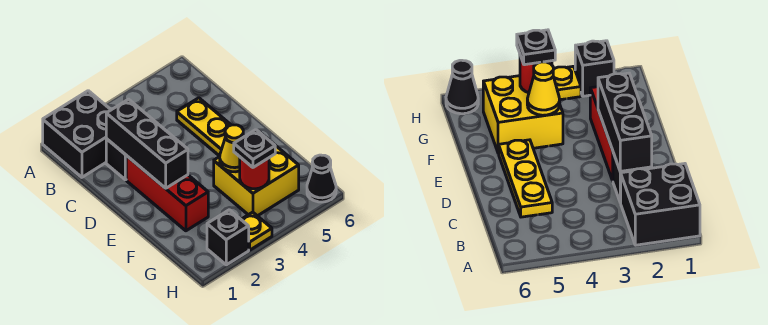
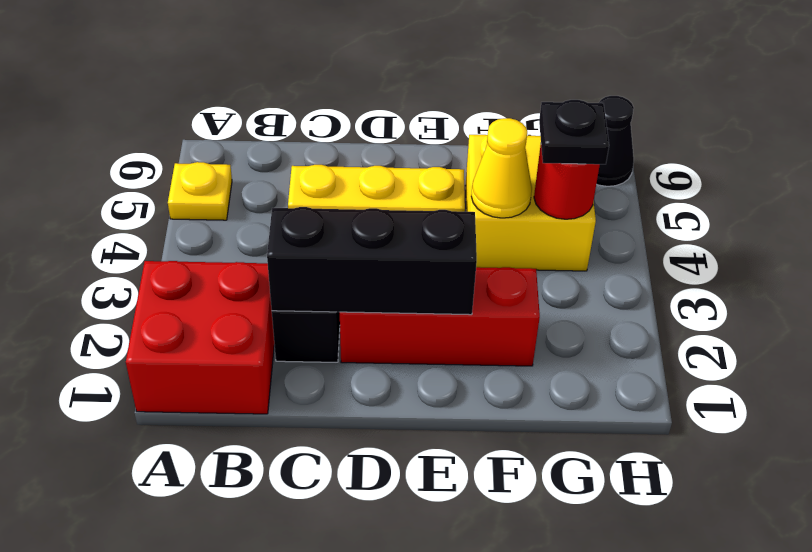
black 2x2 brick [43,91,111,177] -> red 2x2 brick [126,261,274,414]
black 1x1 brick [207,210,249,265] -> none
yellow 1x1 plate [241,212,272,250] -> yellow 1x1 plate moved to [168,162,232,220]

